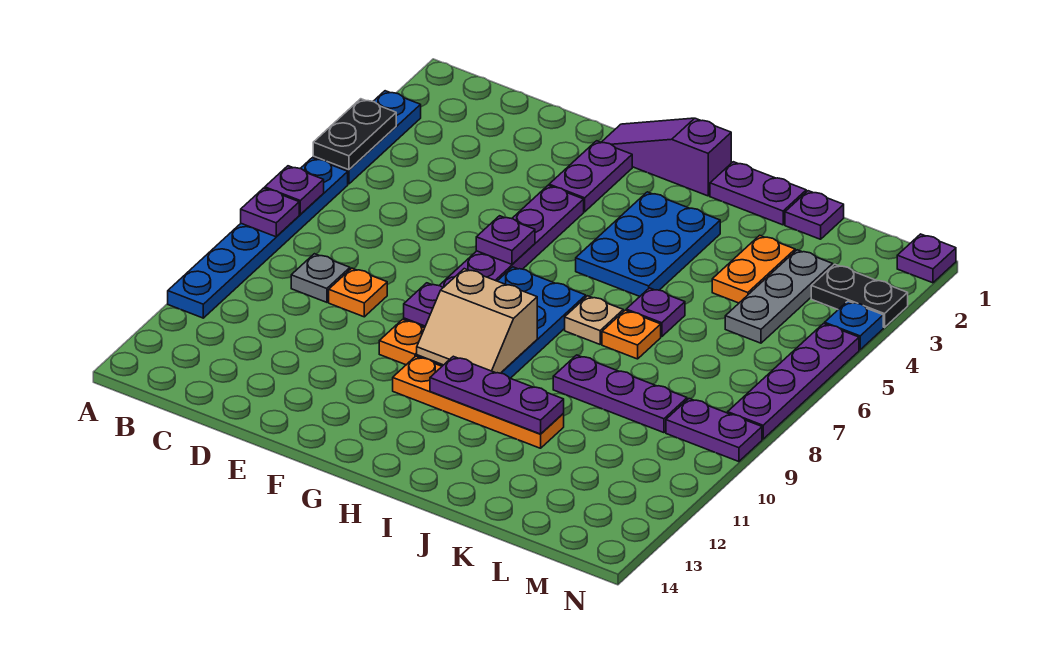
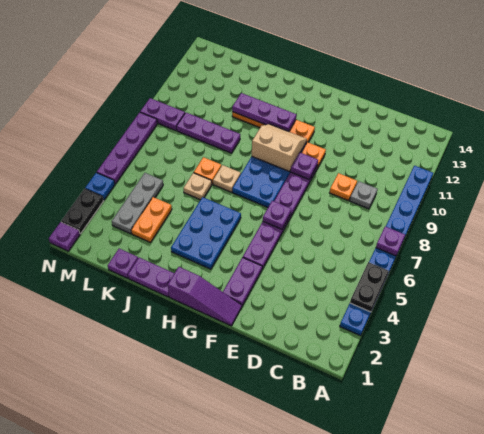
purple 1x1 plate [241,188,299,237] -> none
purple 1x1 plate [626,288,685,337] -> tan 1x1 plate [183,173,212,200]
black 1x2 plate [811,264,908,327] -> black 1x2 plate turned to [61,189,103,234]

